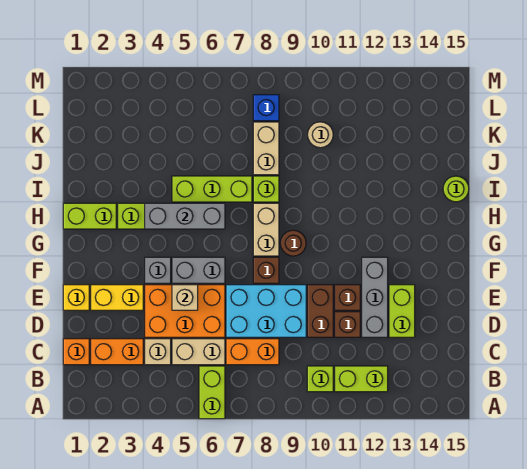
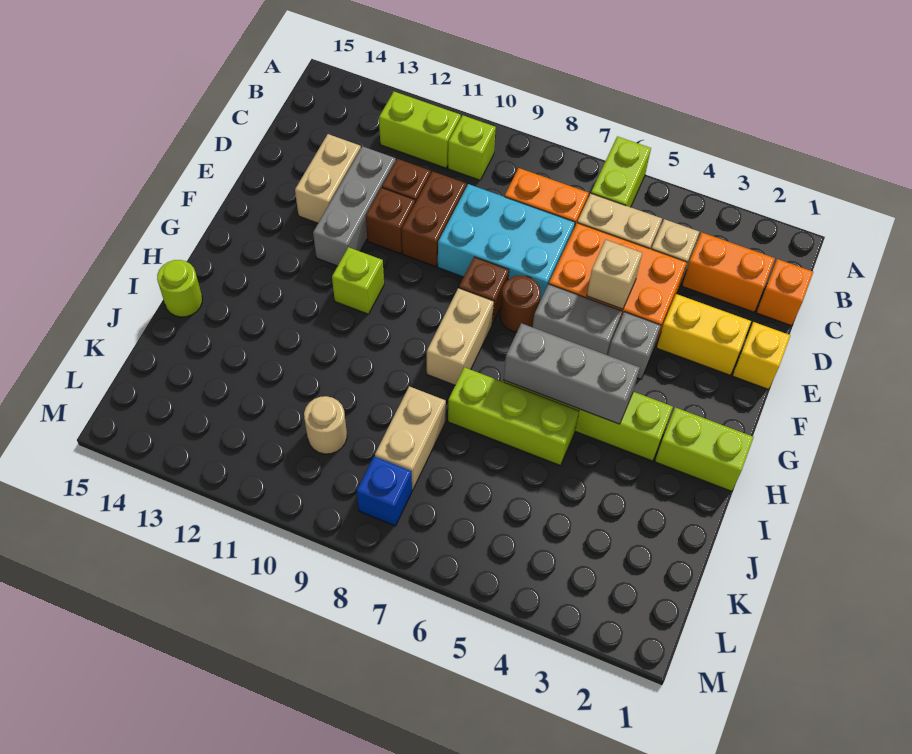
lime 1x2 brick [389,285,415,337] -> tan 1x2 brick [295,134,361,223]
brown 1x1 round brick [280,230,306,256] -> brown 1x1 round brick moved to [500,276,541,332]
lime 1x1 brick [253,176,279,202] -> lime 1x1 brick moved to [332,247,384,314]

